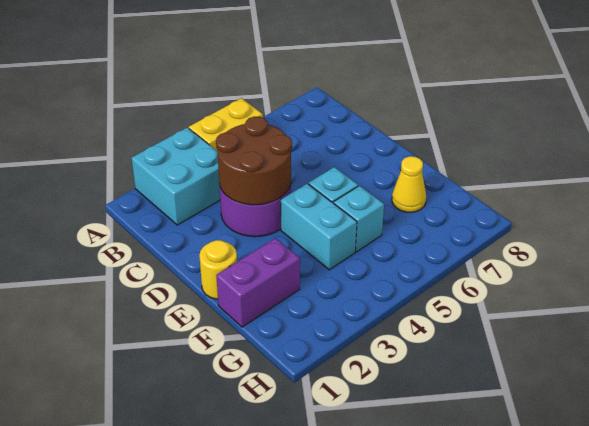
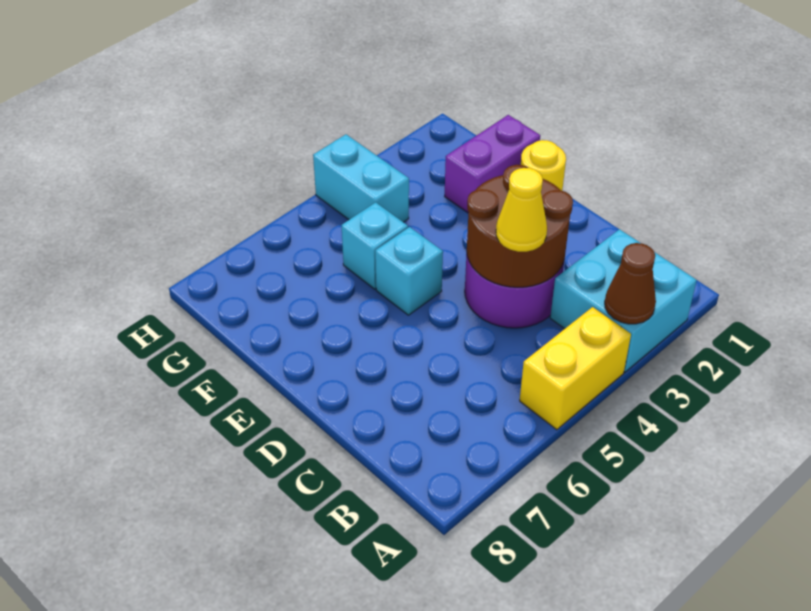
none -> brown 1x1 cone [605,243,656,324]
cyan 1x2 brick [281,184,357,270] -> cyan 1x2 brick moved to [313,134,409,222]
yellow 1x1 cone [392,156,426,212] -> yellow 1x1 cone moved to [496,168,547,252]

